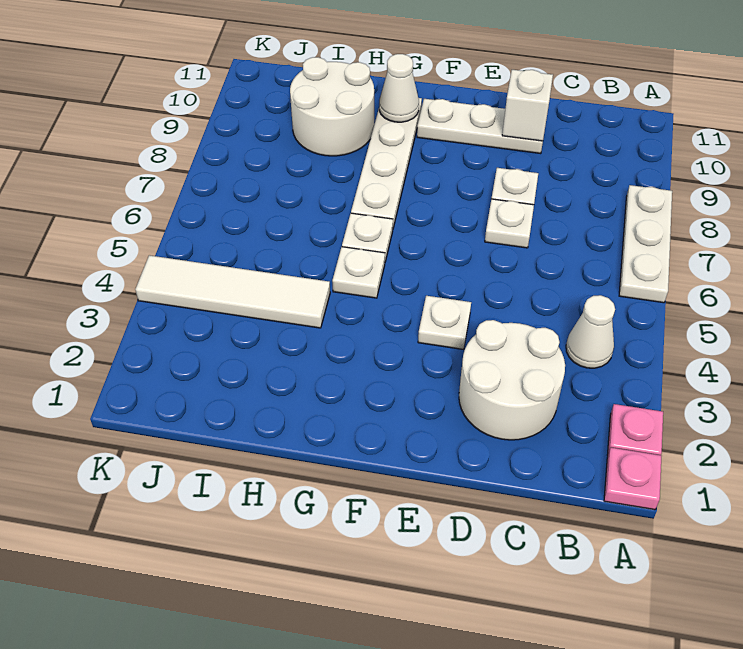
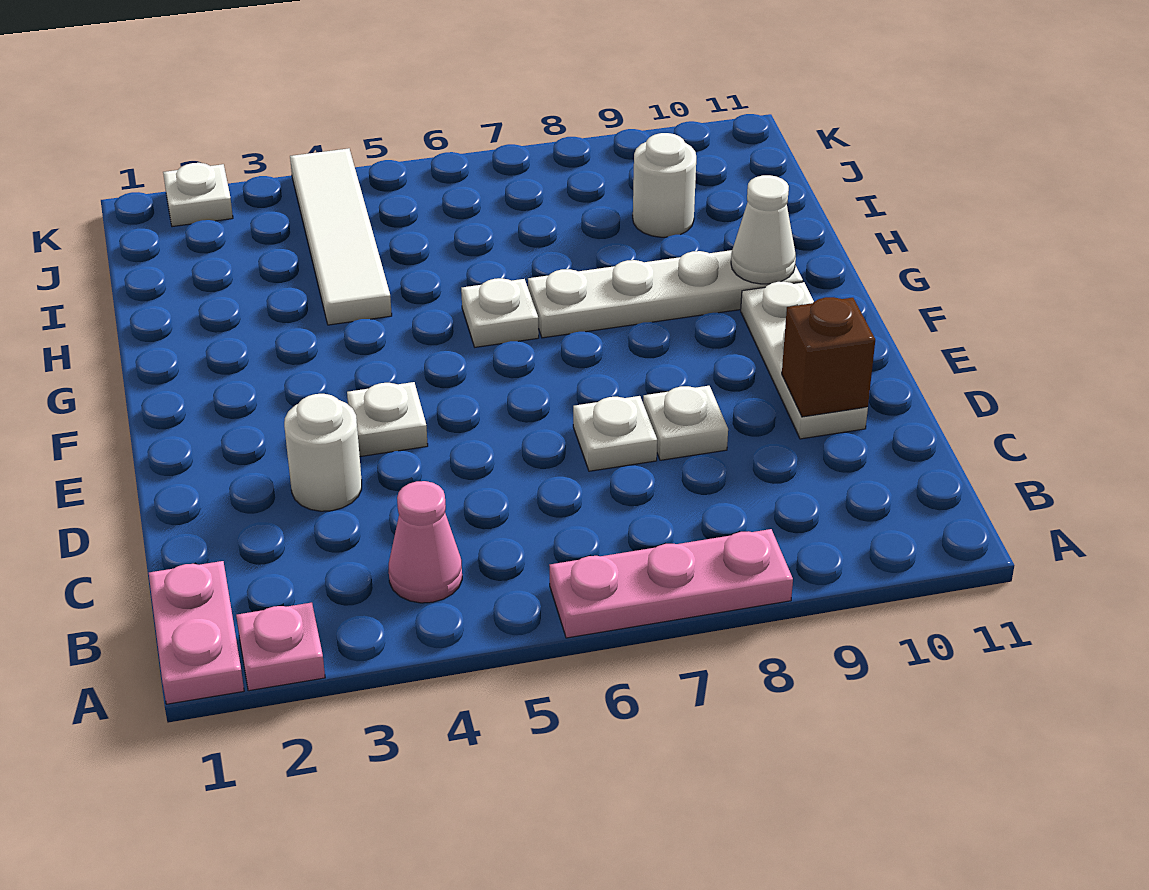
pink 1x1 plate [604,448,661,510] -> pink 1x2 plate [149,561,244,704]
white 1x3 plate [619,185,672,303] -> pink 1x3 plate [549,529,793,638]
white 1x1 cone [566,295,615,368] -> pink 1x1 cone [389,481,462,603]
white 2x2 round brick [459,320,565,440] -> white 1x1 round brick [284,394,362,511]
white 1x1 brick [502,70,553,141] -> brown 1x1 brick [782,297,875,417]
white 1x1 plate [332,247,385,298] -> white 1x1 plate moved to [163,163,233,227]
white 2x2 round brick [290,57,374,156] -> white 1x1 round brick [633,133,696,237]

